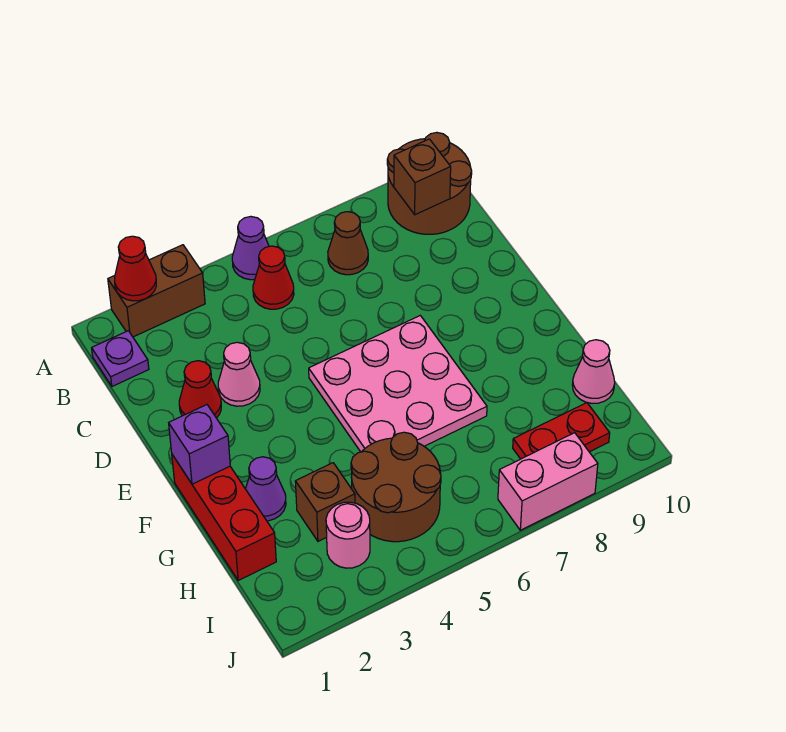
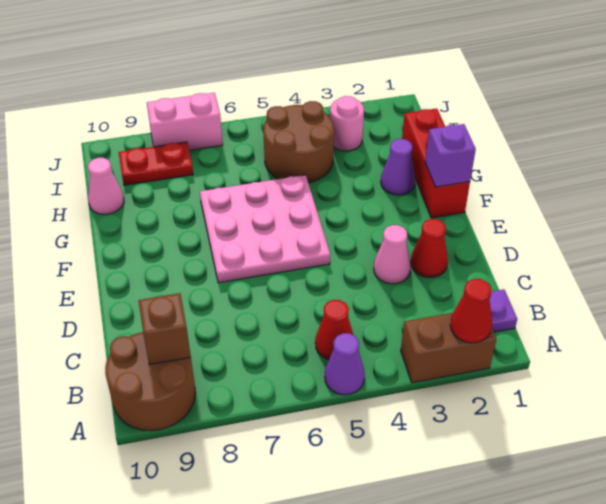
brown 1x1 cone [328,212,368,275] -> none
brown 1x1 brick [295,463,355,541] -> none

